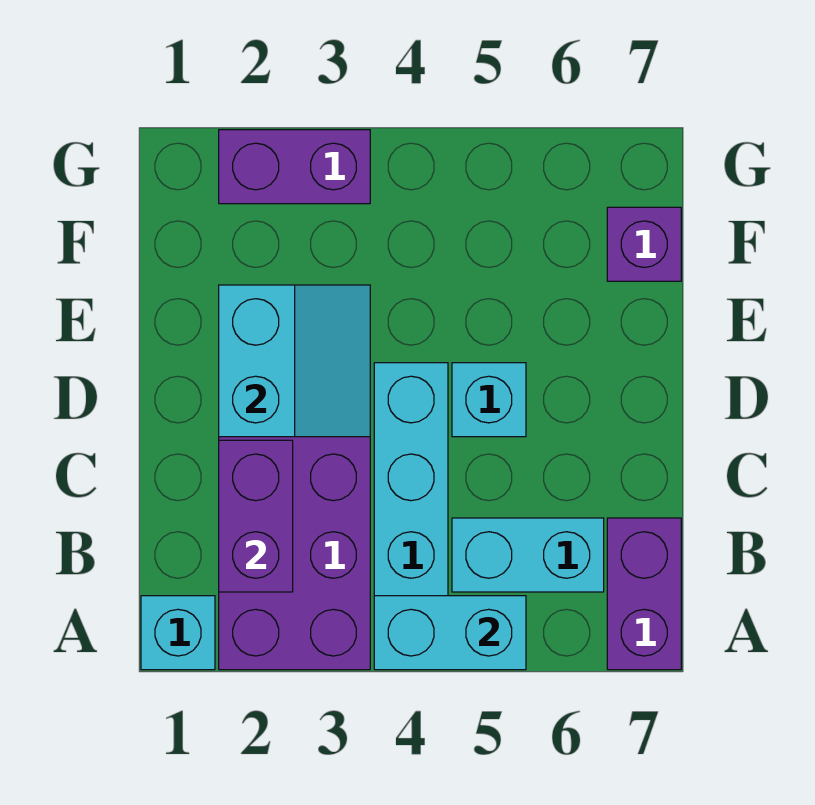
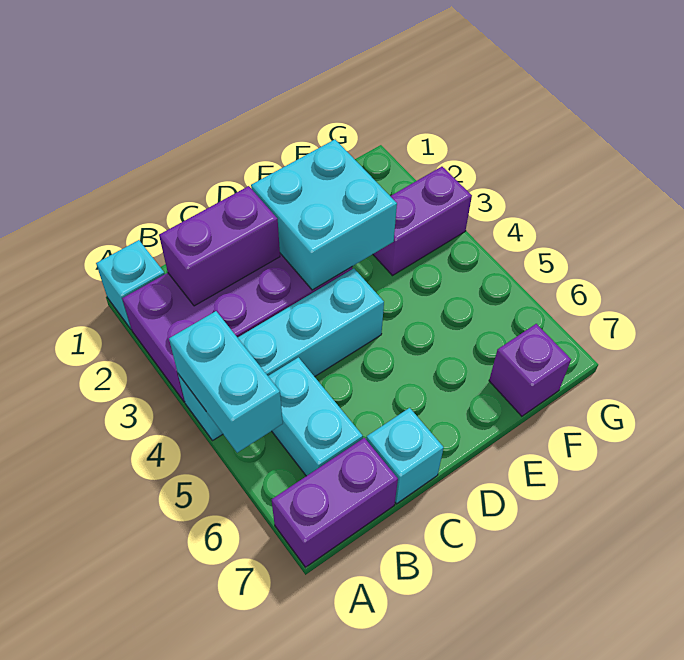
cyan 2x2 slope [219,285,370,437] -> cyan 2x2 brick [251,140,397,290]
cyan 1x1 brick [452,363,526,437] -> cyan 1x1 brick moved to [366,408,444,504]
purple 1x2 brick [219,130,370,204] -> purple 1x2 brick turned to [373,167,472,276]

